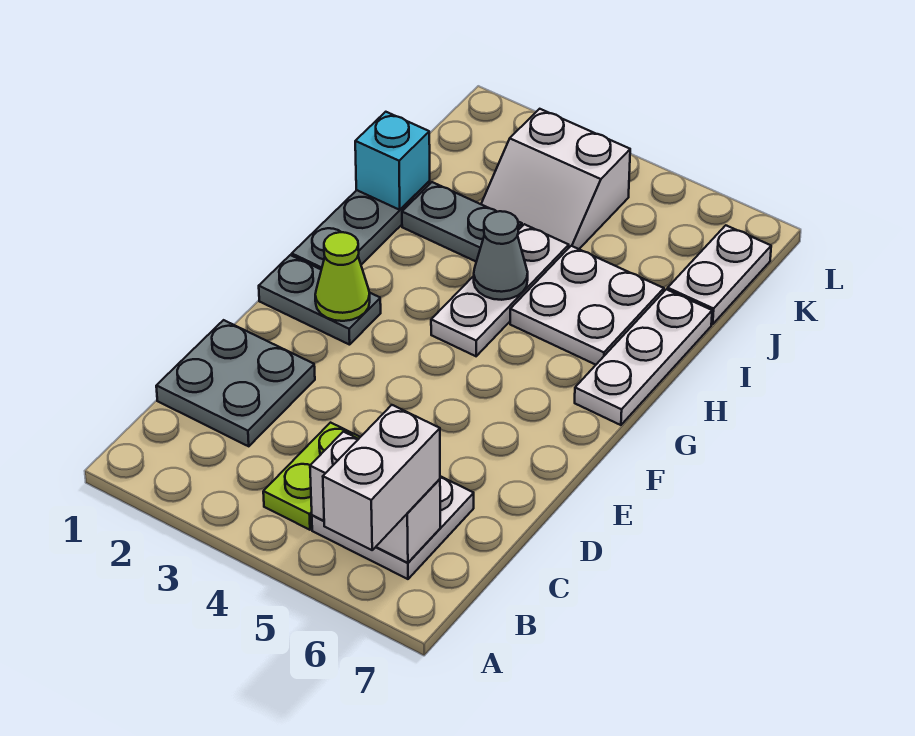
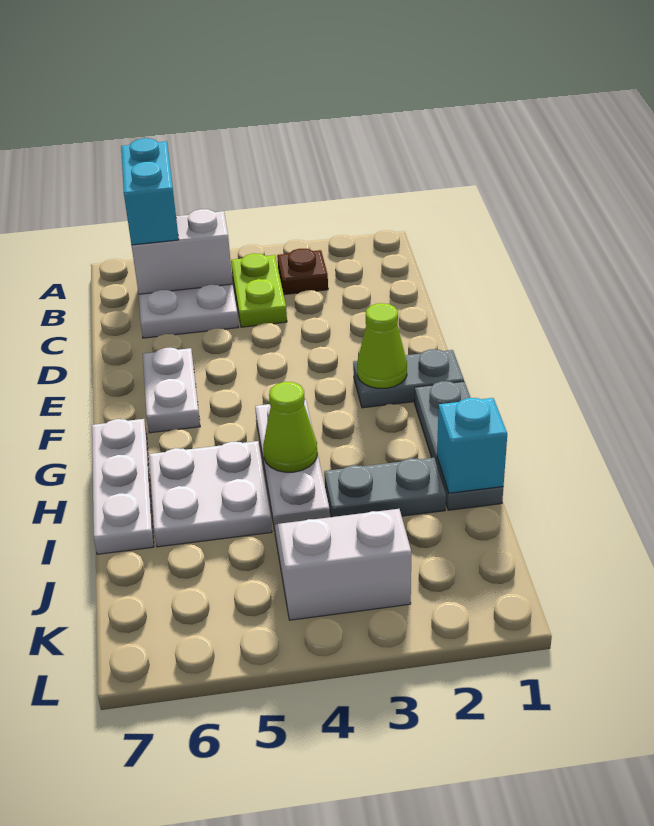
white 1x2 brick [323,405,440,550] -> cyan 1x2 brick [121,138,179,245]
none -> brown 1x1 plate [277,249,328,295]
grey 2x2 plate [156,320,315,446] -> none
grey 1x1 cone [474,211,528,300] -> lime 1x1 cone [263,382,317,472]
white 1x2 plate [668,225,771,324] -> white 1x2 plate moved to [143,348,200,433]

